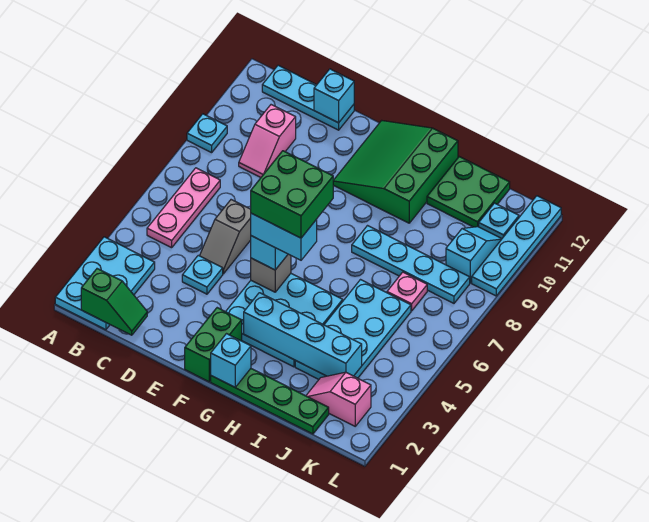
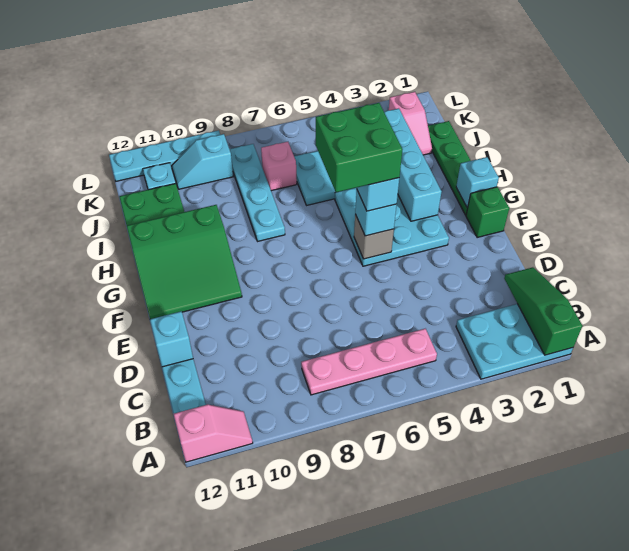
cyan 1x1 plate [187,114,227,153] -> none
green 1x2 slope [81,269,147,335] -> green 1x3 slope [504,267,582,355]
pink 1x3 plate [147,168,220,248] -> pink 1x4 plate [301,329,437,395]
pink 1x2 slope [239,105,296,177] -> pink 1x2 slope moved to [174,405,253,462]
cyan 1x1 plate [182,255,223,294] -> none
grey 1x2 slope [200,200,251,274] -> none
green 1x2 brick [185,308,242,382] -> green 1x1 brick [466,187,509,238]
pink 1x1 plate [387,272,427,311] -> pink 1x1 brick [261,142,297,191]

